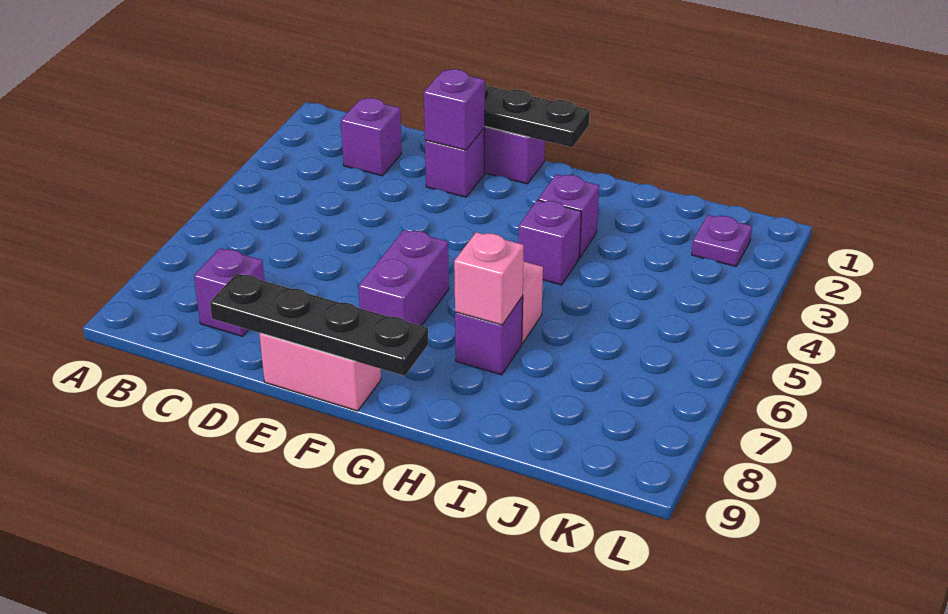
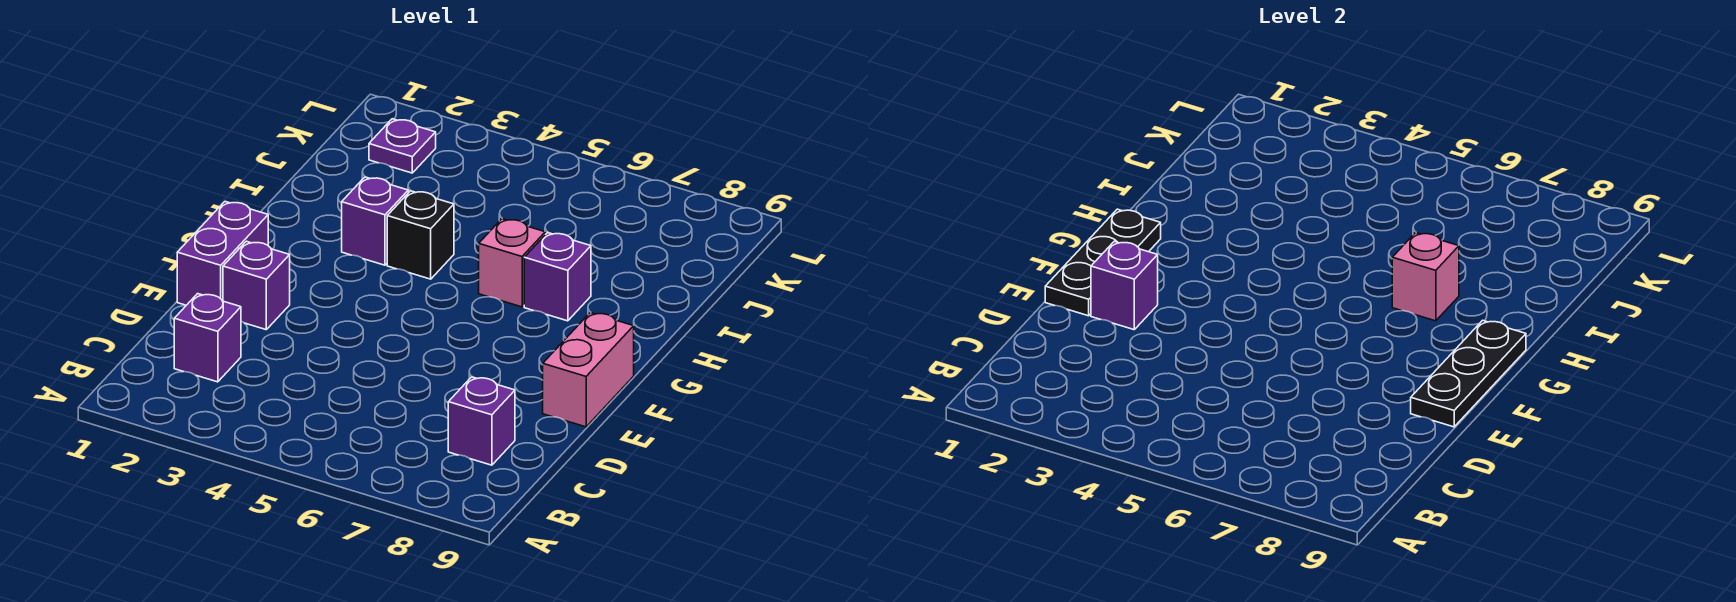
black 1x4 plate [210,273,428,376] -> black 1x3 plate [1411,320,1526,427]
purple 1x2 brick [359,230,449,326] -> none
purple 1x1 brick [518,200,581,285] -> black 1x1 brick [387,191,454,279]

